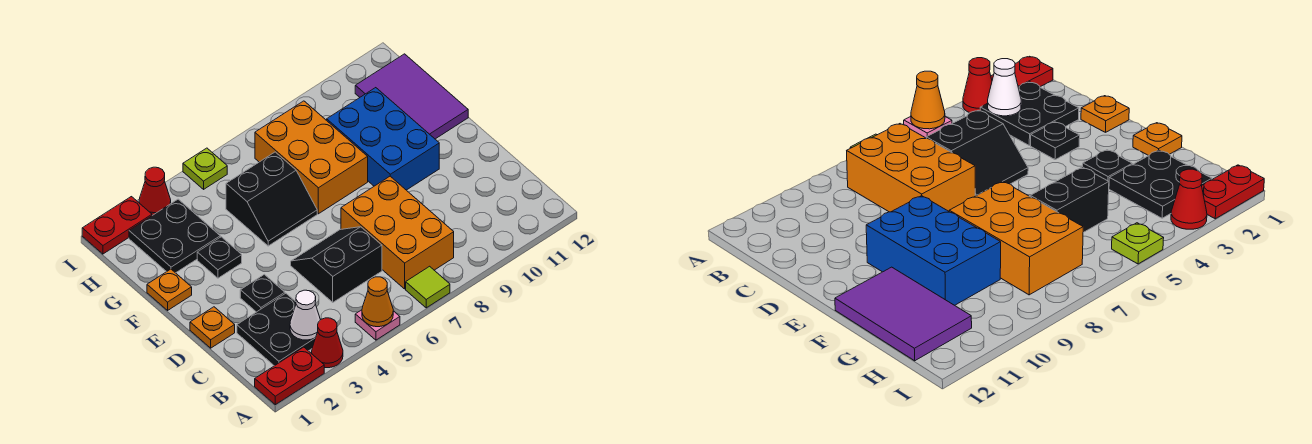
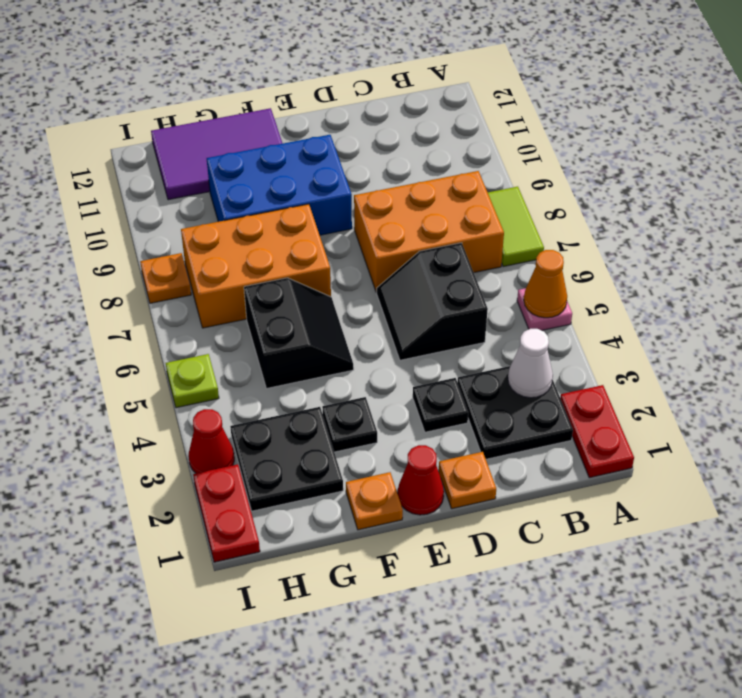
red 1x1 cone [312,318,343,368] -> red 1x1 cone moved to [398,445,444,515]
lime 1x1 tile [406,266,450,308] -> lime 1x2 tile [488,187,544,267]
none -> orange 1x1 plate [140,253,191,303]

